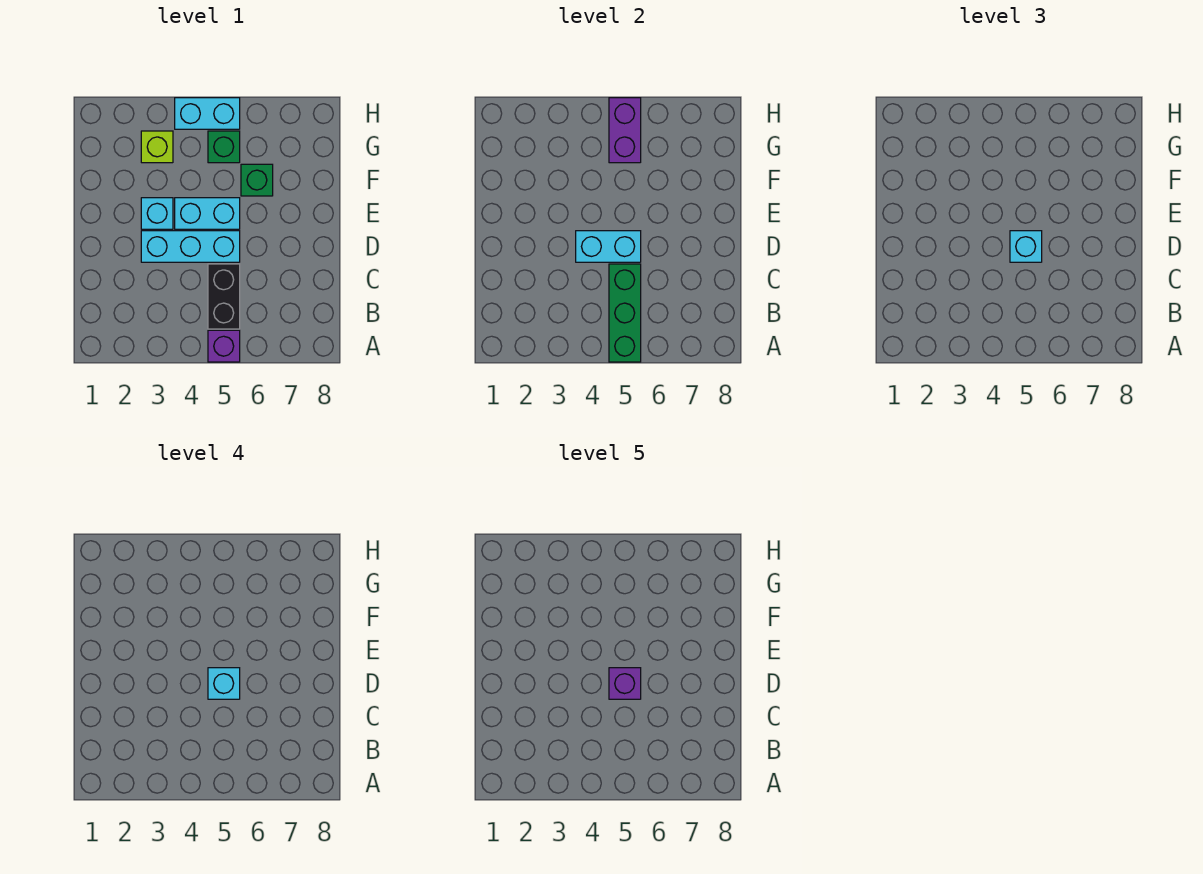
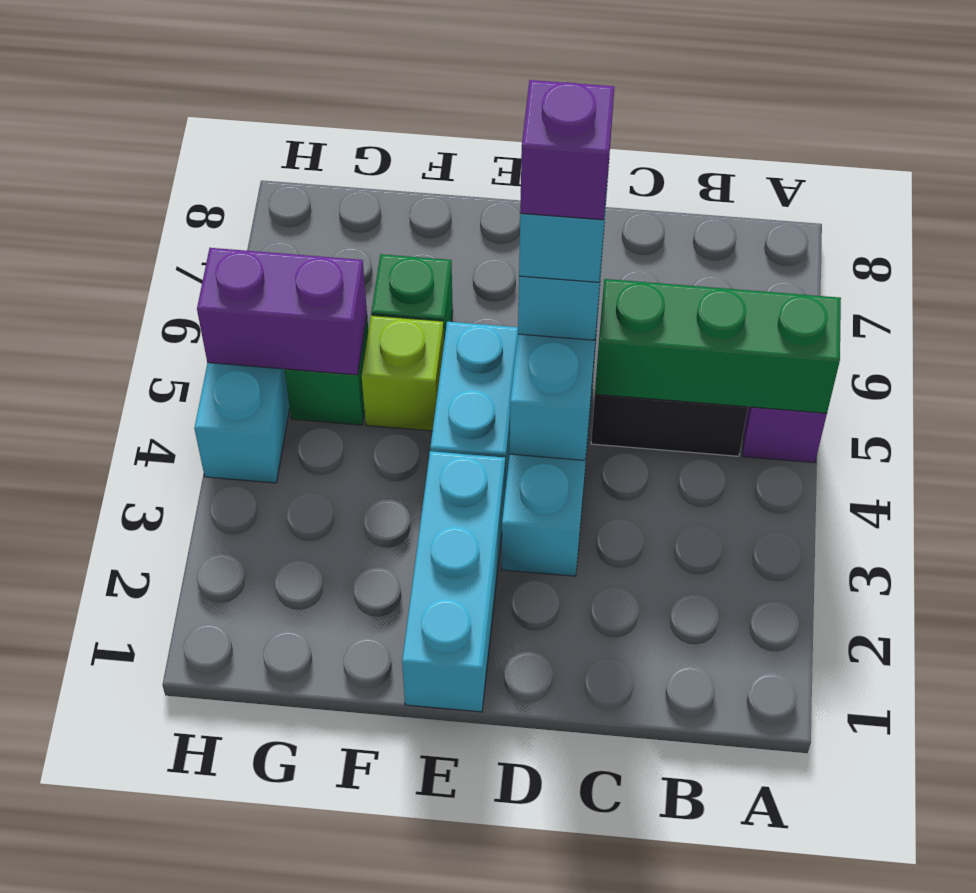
cyan 1x1 brick [141,198,173,229] -> cyan 1x3 brick [402,451,505,712]
lime 1x1 brick [141,131,173,163] -> lime 1x1 brick moved to [362,315,444,431]

